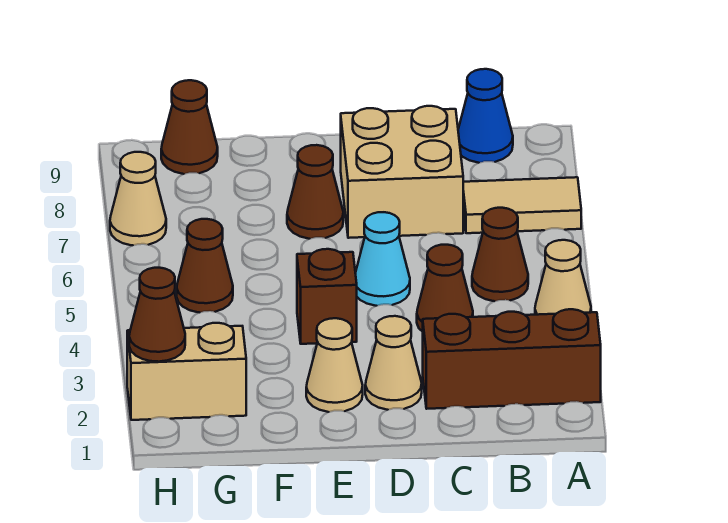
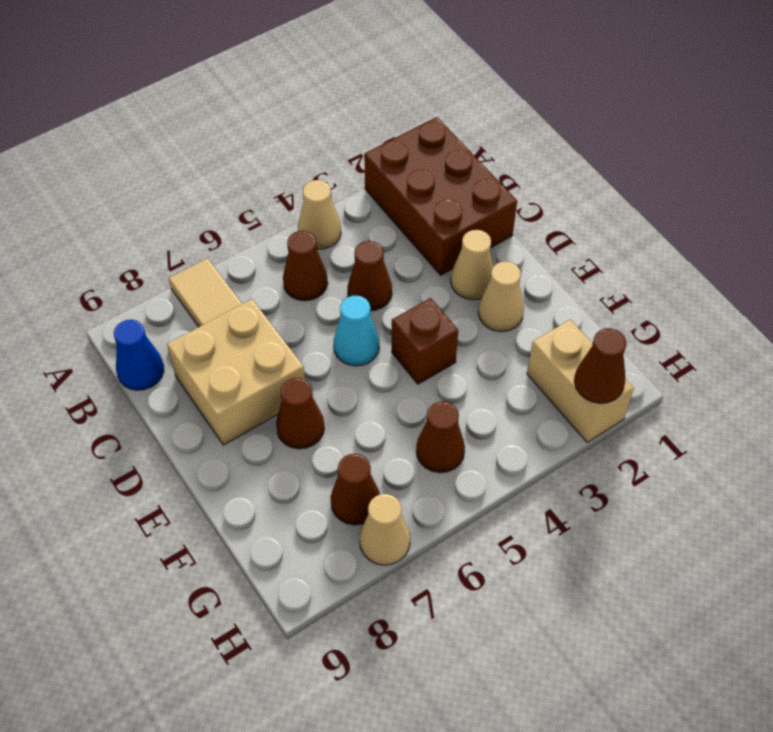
brown 1x3 brick [423,309,601,409] -> brown 2x3 brick [364,117,517,275]
brown 1x1 cone [161,80,218,174] -> brown 1x1 cone moved to [331,454,380,525]

